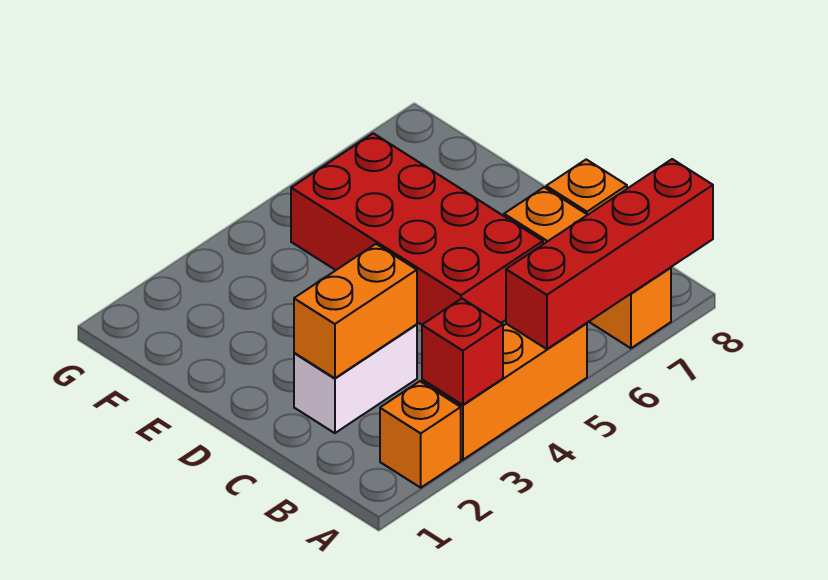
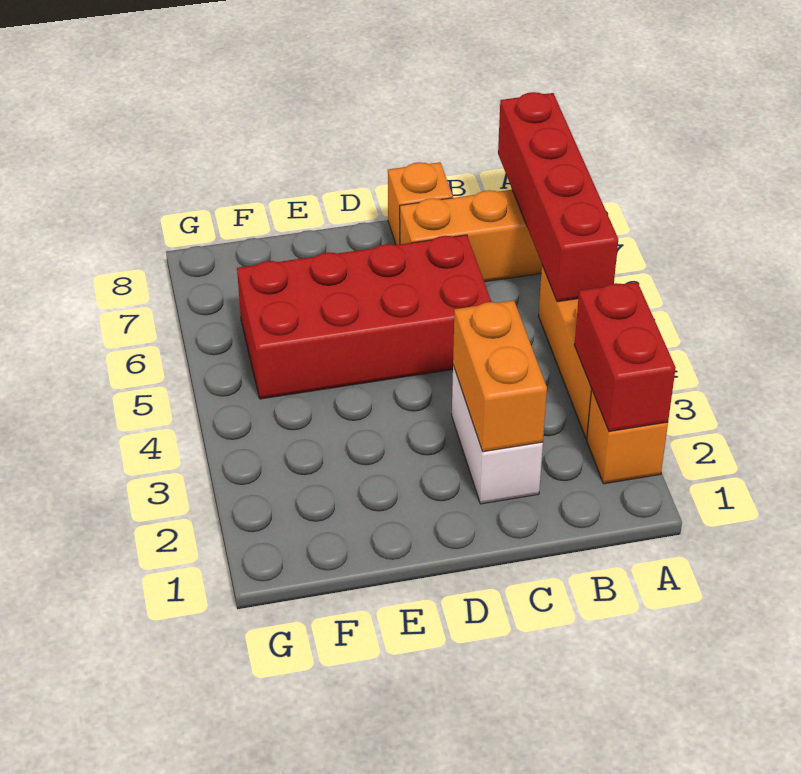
red 1x1 brick [422,299,503,405] -> red 1x2 brick [574,282,676,432]

